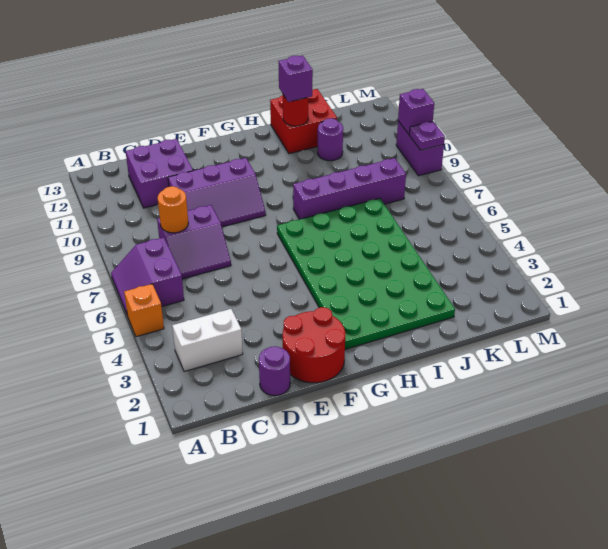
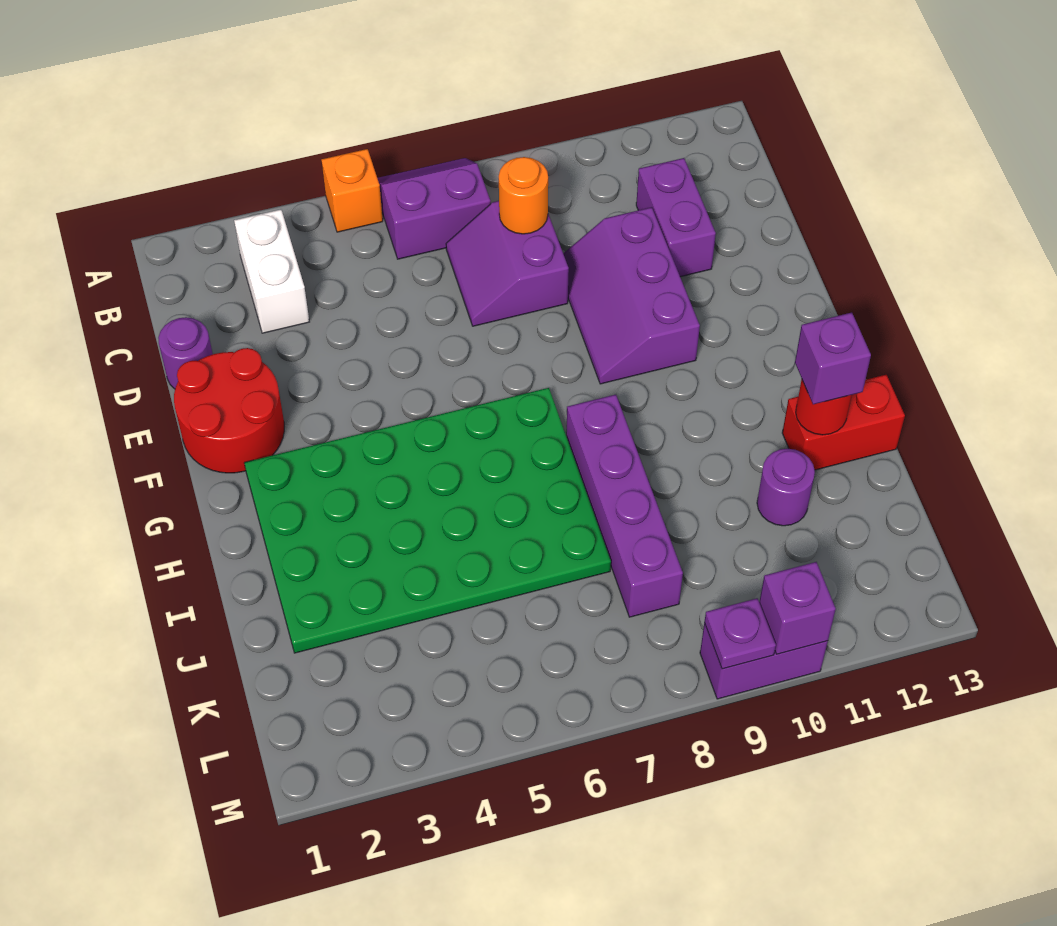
purple 2x2 brick [126,139,193,208] -> purple 1x2 brick [636,158,716,277]
red 2x2 brick [270,89,337,154] -> red 1x2 brick [782,375,905,470]

